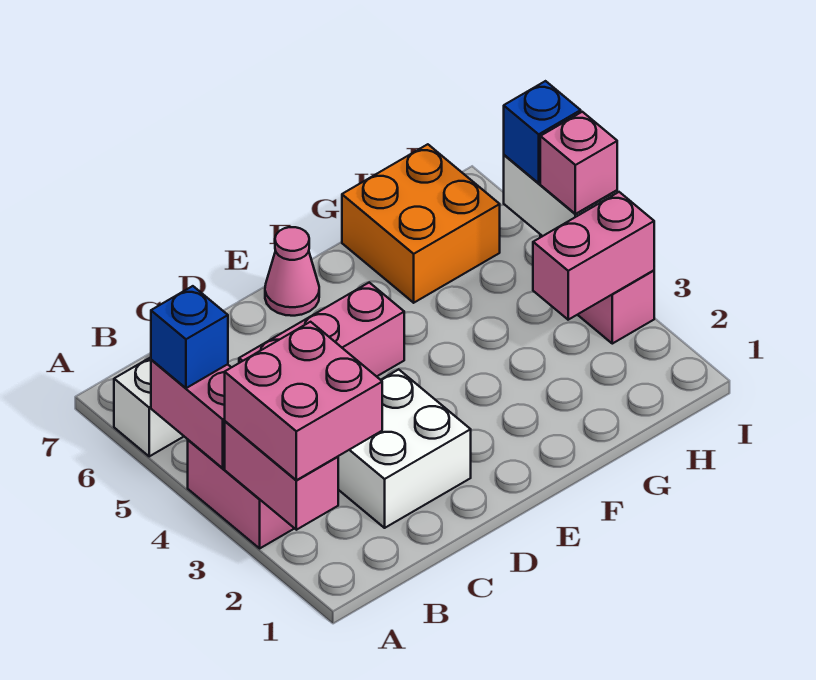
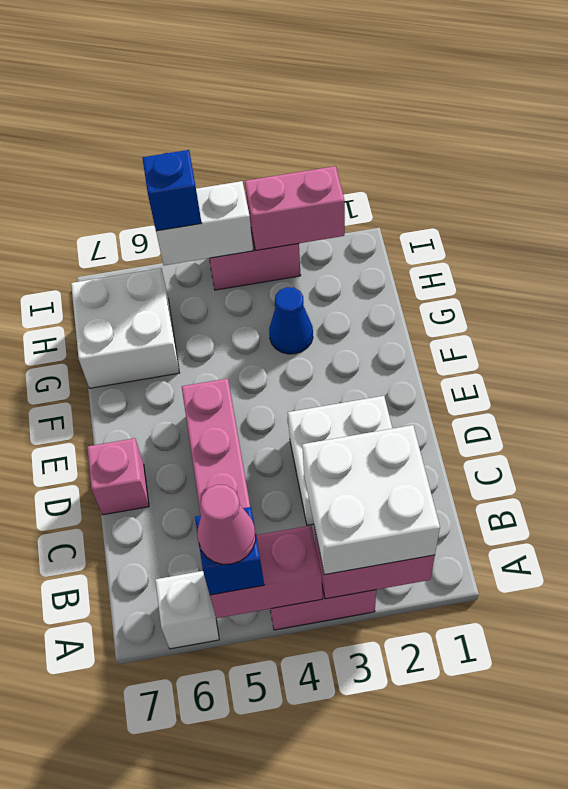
pink 2x2 brick [225,322,382,480] -> white 2x2 brick [302,425,440,575]
pink 1x1 cone [265,227,319,316] -> pink 1x1 cone moved to [197,485,256,564]
none -> blue 1x1 cone [269,287,313,354]
orange 2x2 brick [342,144,500,303] -> white 2x2 brick [71,268,179,388]
pink 1x2 brick [533,192,654,320] -> pink 1x2 brick turned to [245,166,345,250]
pink 1x1 brick [540,112,617,214] -> pink 1x1 brick moved to [87,438,149,515]

